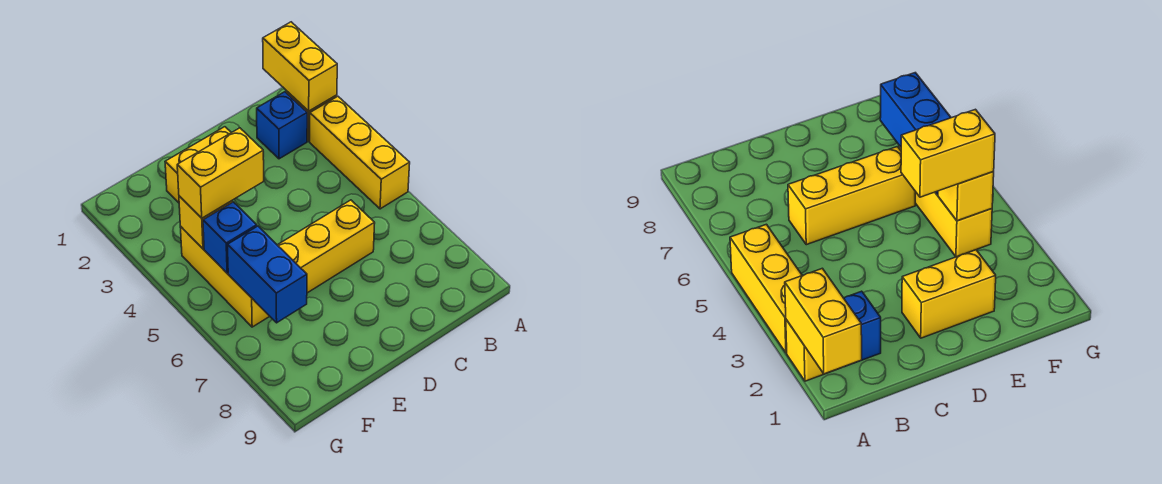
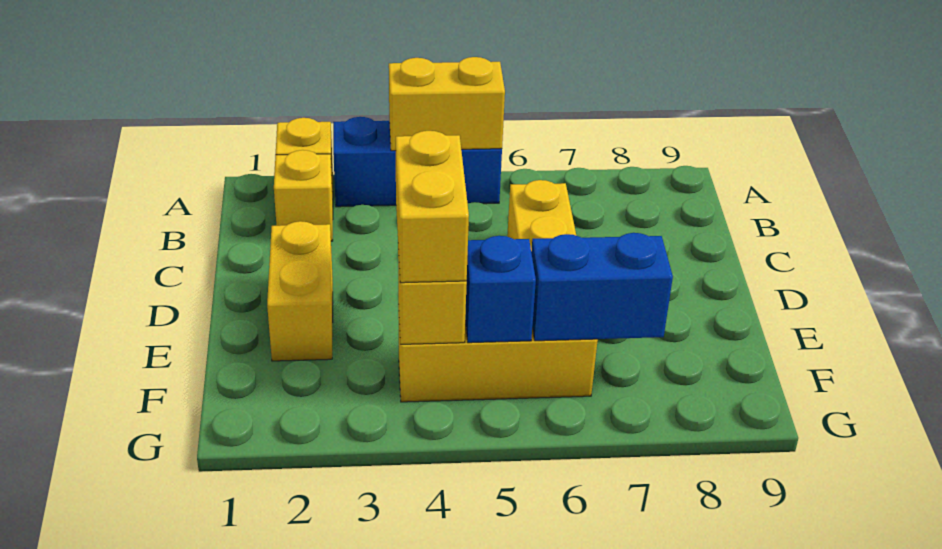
yellow 1x2 brick [263,22,337,111] -> yellow 1x2 brick moved to [389,57,505,151]
yellow 1x3 brick [310,96,410,209] -> blue 1x3 brick [333,117,502,207]
blue 1x1 brick [257,92,307,159] -> yellow 1x1 brick [274,150,333,241]

